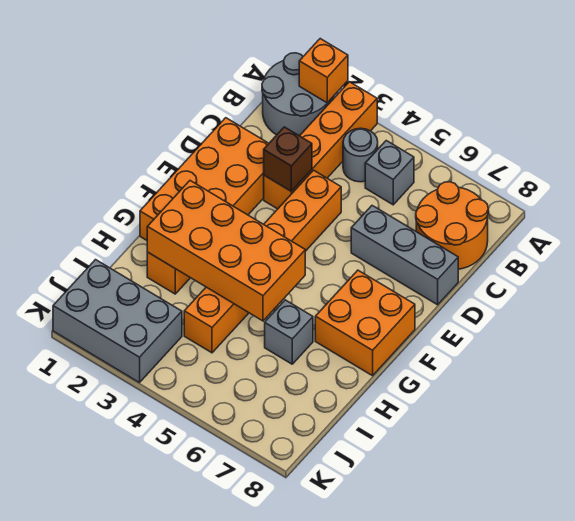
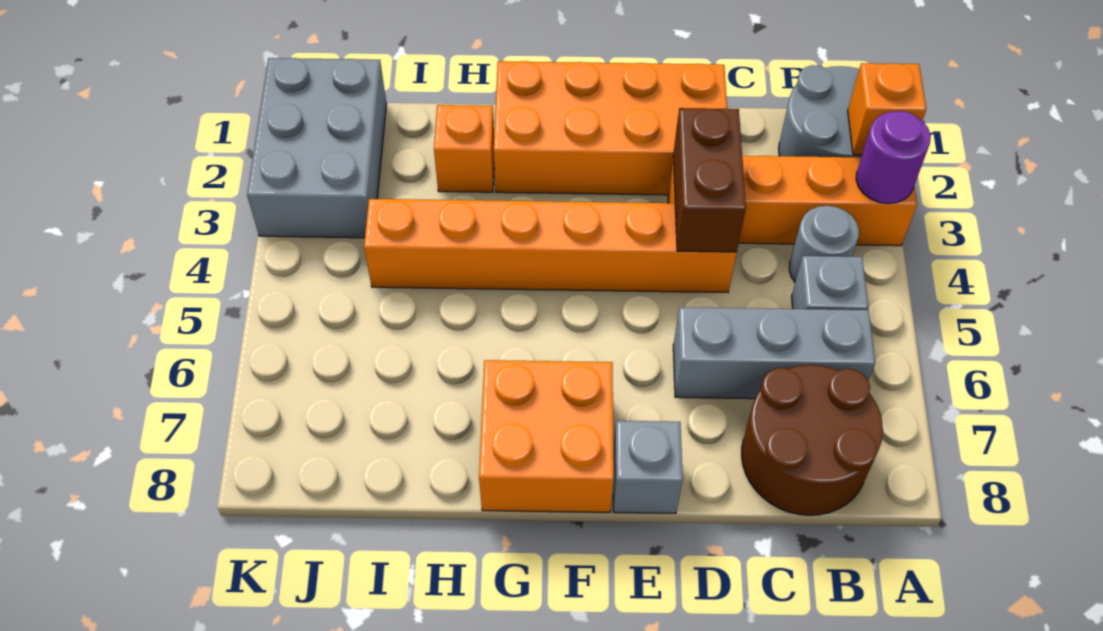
none -> purple 1x1 round brick [856,111,931,204]
orange 2x2 round brick [416,182,488,269] -> brown 2x2 round brick [742,365,883,515]
brown 1x1 brick [264,127,312,191] -> brown 1x2 brick [673,108,746,252]
grey 1x3 brick [351,206,458,305] -> grey 1x3 brick turned to [673,307,875,399]
orange 2x4 brick [147,181,305,321] -> none
grey 1x1 brick [265,300,313,364] -> grey 1x1 brick moved to [613,421,683,513]

